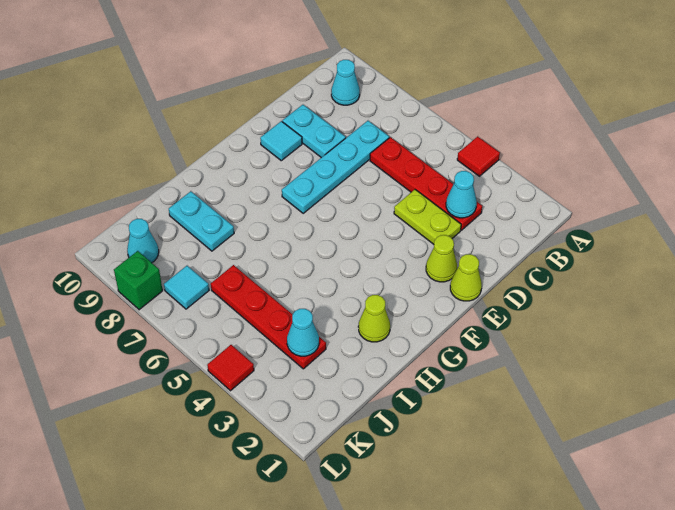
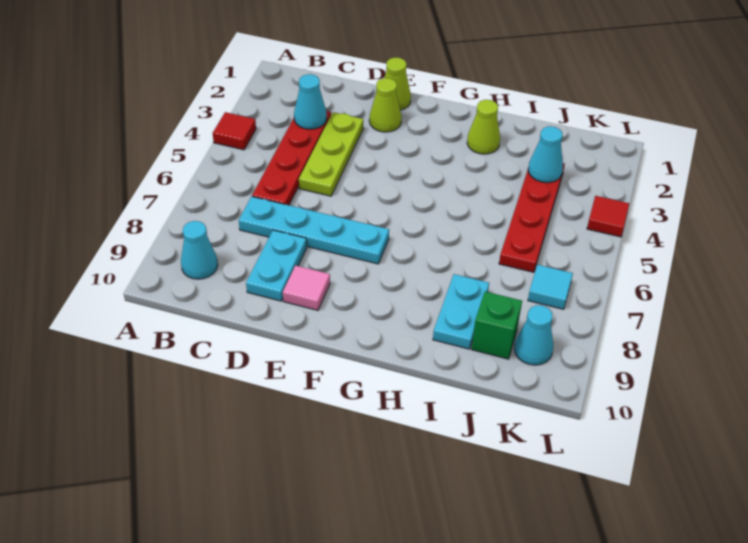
lime 1x2 plate [394,190,461,244] -> lime 1x3 plate [299,112,363,196]
cyan 1x1 tile [260,121,302,161] -> pink 1x1 tile [283,266,330,310]
green 1x1 brick [114,251,163,310] -> green 1x1 brick moved to [472,292,522,359]

